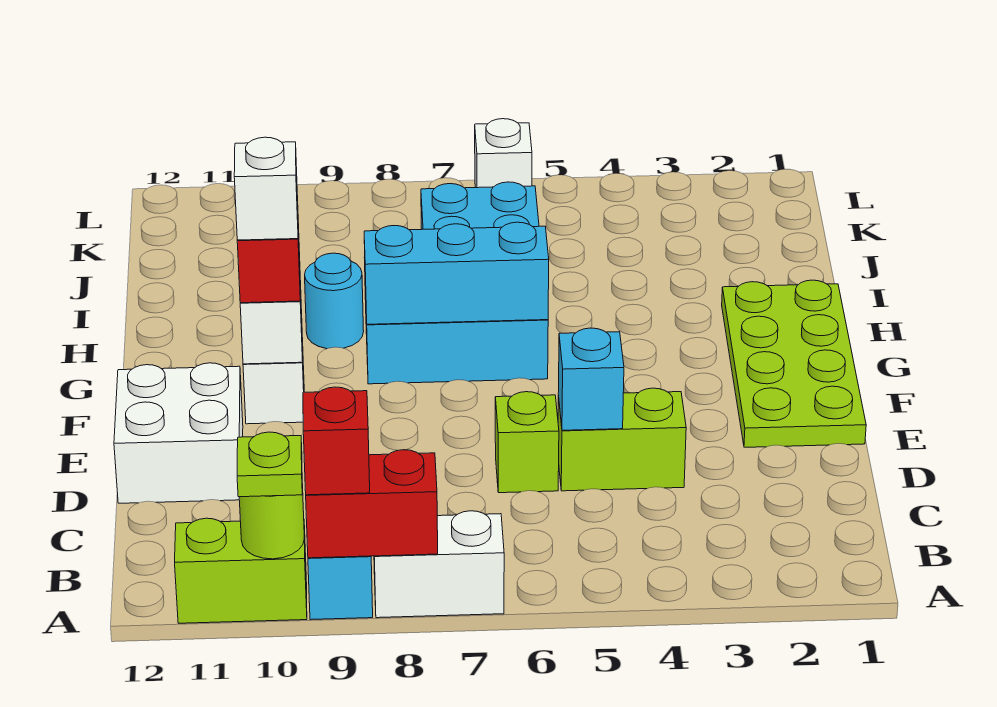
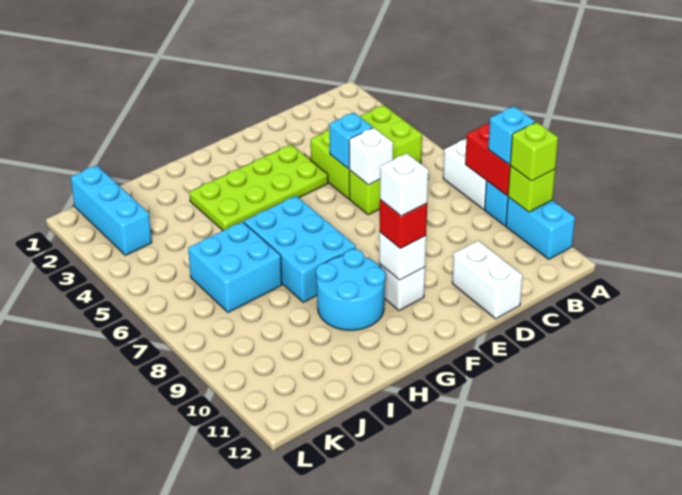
red 1x1 brick [303,387,370,495] -> cyan 1x1 brick [488,106,535,165]
lime 1x2 brick [175,518,307,623] -> cyan 1x2 brick [506,197,575,259]
lime 1x1 round brick [239,484,304,559] -> lime 1x1 brick [508,166,555,212]
lime 1x1 plate [237,432,302,497] -> lime 1x1 brick [510,122,558,181]
lime 1x2 brick [558,388,686,491] -> lime 2x3 brick [311,105,422,199]
white 2x2 brick [114,363,243,503] -> white 1x2 brick [452,241,523,319]
lime 2x4 plate [722,280,866,447] -> lime 2x4 plate moved to [189,145,328,231]
cyan 1x3 brick [364,222,549,324] -> cyan 1x3 brick moved to [71,166,152,255]
cyan 1x1 round brick [305,253,364,349] -> cyan 2x2 round brick [316,249,385,330]
white 1x1 brick [475,119,532,188] -> white 1x1 brick moved to [349,128,393,185]

